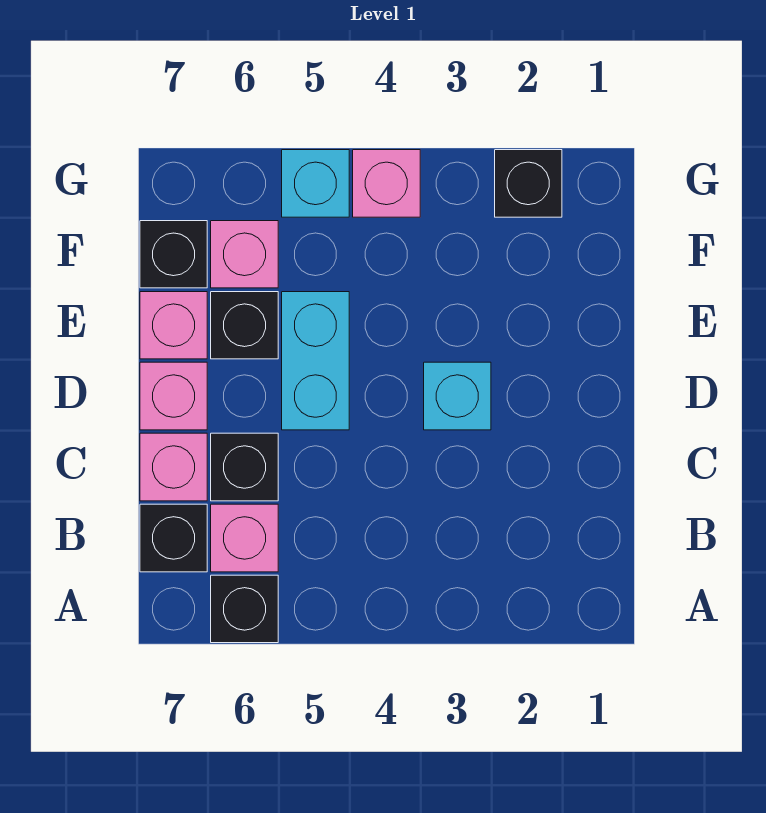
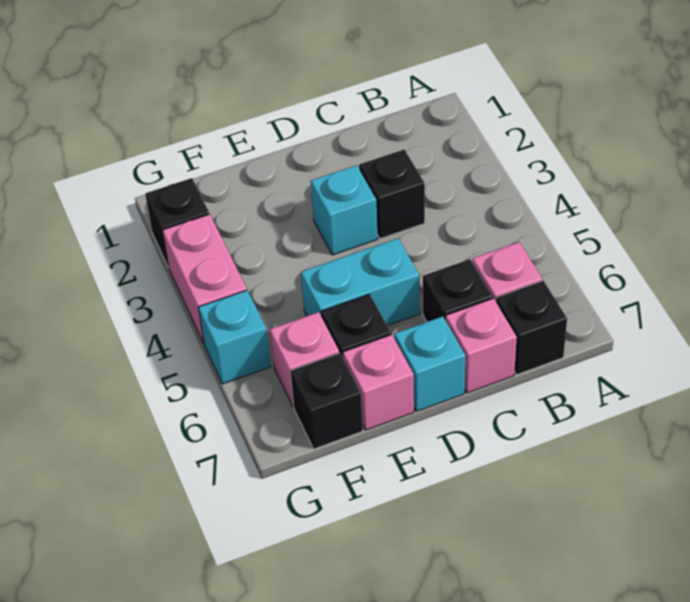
black 1x1 brick [211,575,278,643] -> black 1x1 brick moved to [359,150,425,239]
pink 1x1 brick [140,362,207,430] -> cyan 1x1 brick [394,316,465,411]
pink 1x1 brick [353,150,420,217] -> pink 1x2 brick [162,214,247,343]

